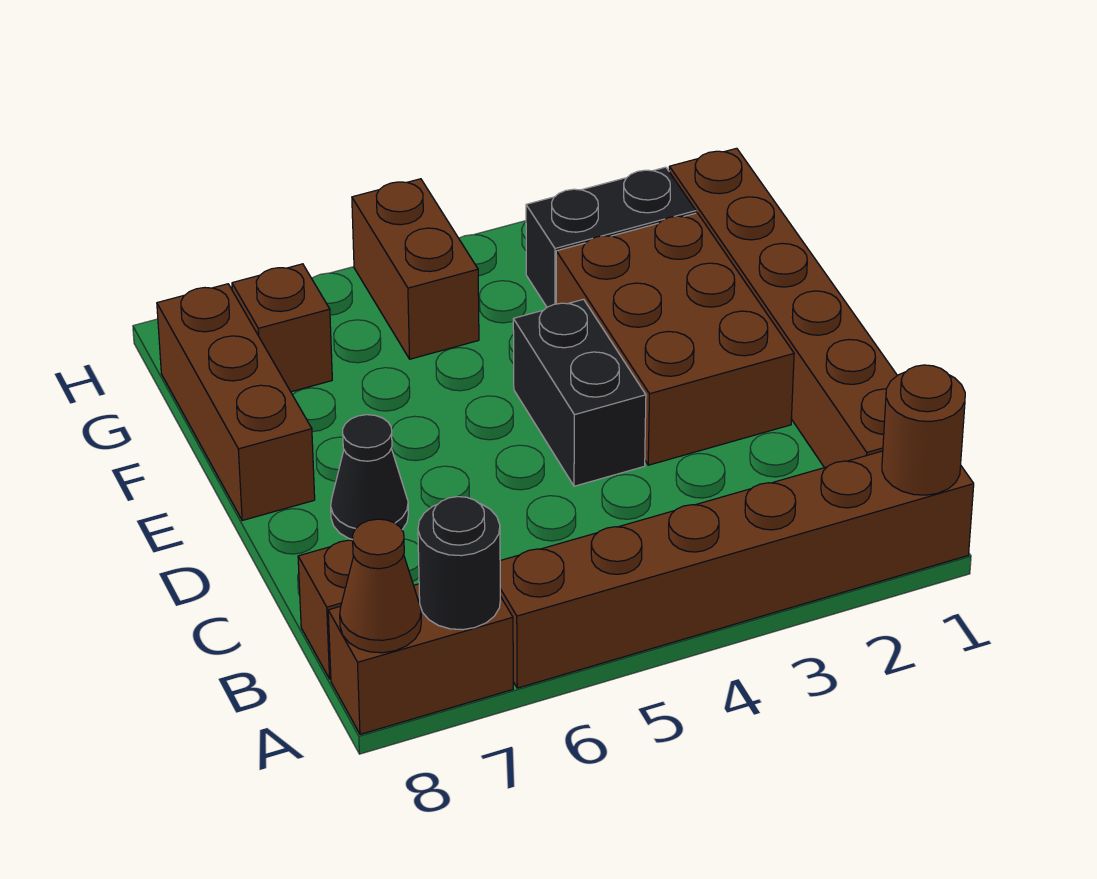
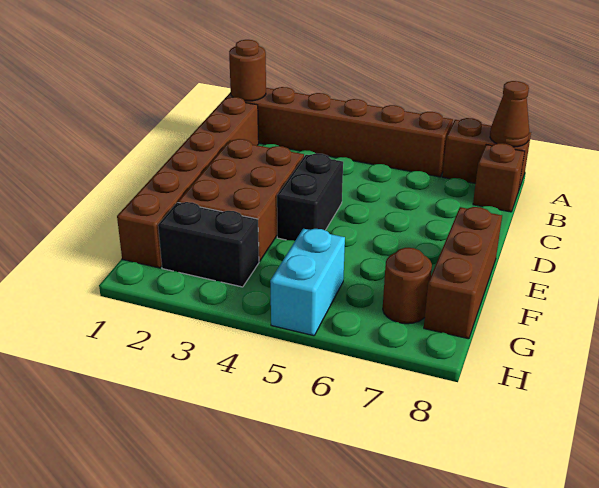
black 1x1 round brick [418,497,500,630] -> none
black 1x1 cone [331,415,408,540] -> none
brown 1x2 brick [352,179,479,359] -> cyan 1x2 brick [270,229,345,336]
brown 1x1 brick [232,264,332,392] -> brown 1x1 round brick [383,248,432,324]

